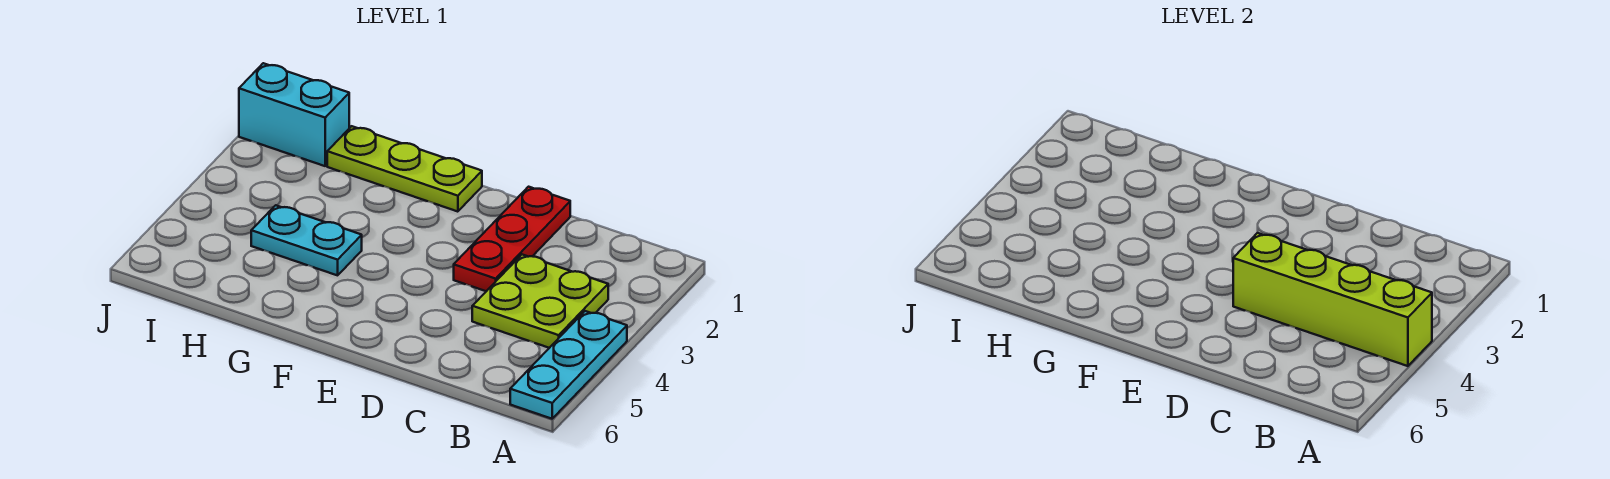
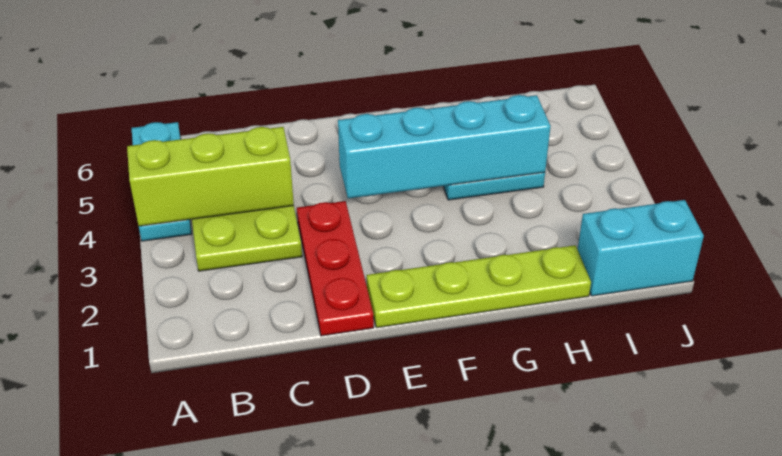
lime 1x4 brick [1233,233,1432,366] -> lime 1x3 brick [127,127,294,226]
none -> cyan 1x4 brick [338,95,551,198]
lime 1x3 plate [327,126,482,212] -> lime 1x4 plate [367,245,591,328]

